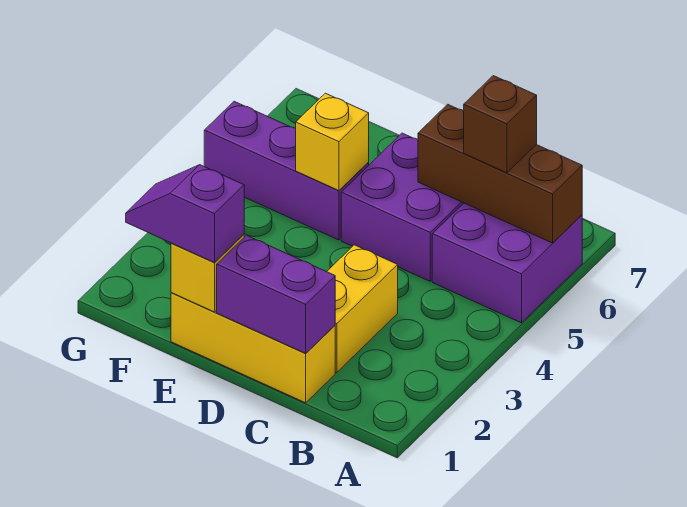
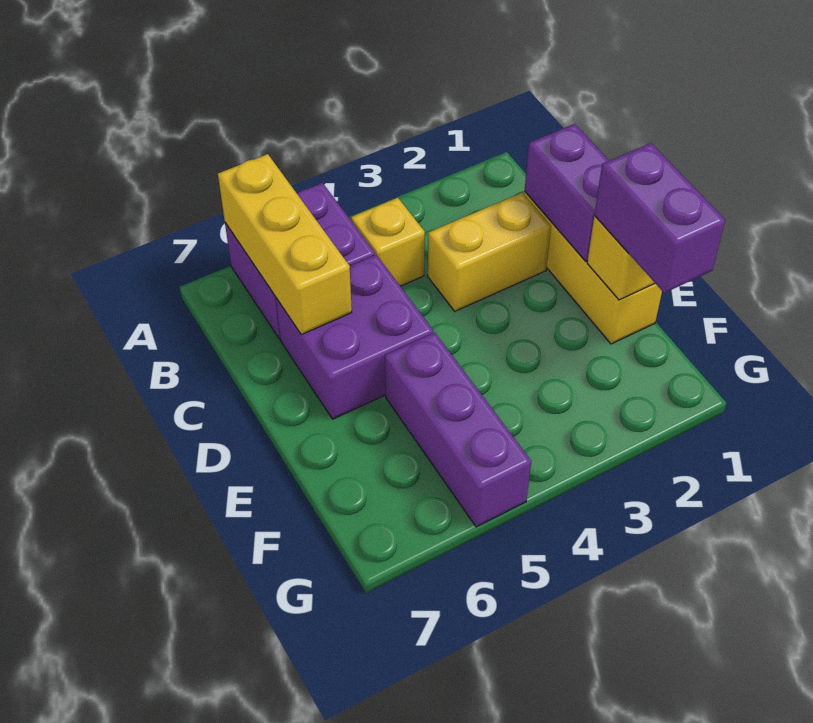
brown 1x3 brick [418,104,582,243] -> yellow 1x3 brick [218,154,352,334]
brown 1x1 brick [464,76,537,173] -> none
purple 1x2 slope [126,165,244,262] -> purple 1x2 brick [595,143,725,293]
yellow 1x1 brick [296,93,369,191] -> yellow 1x1 brick moved to [351,198,425,286]

